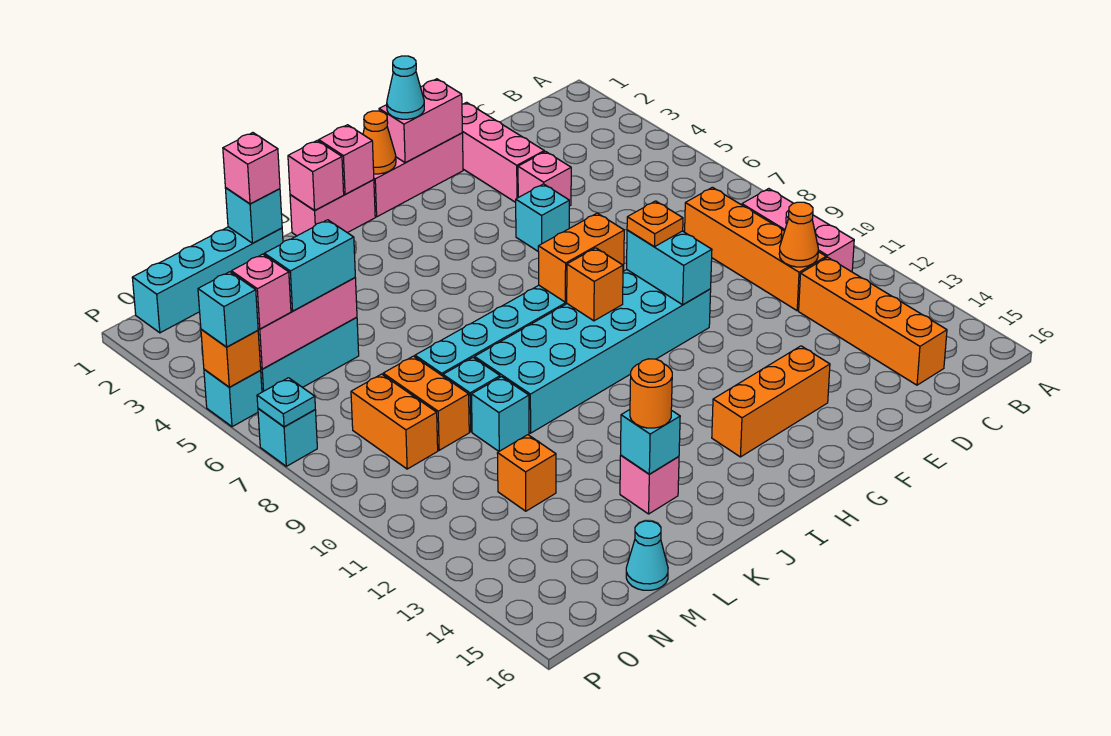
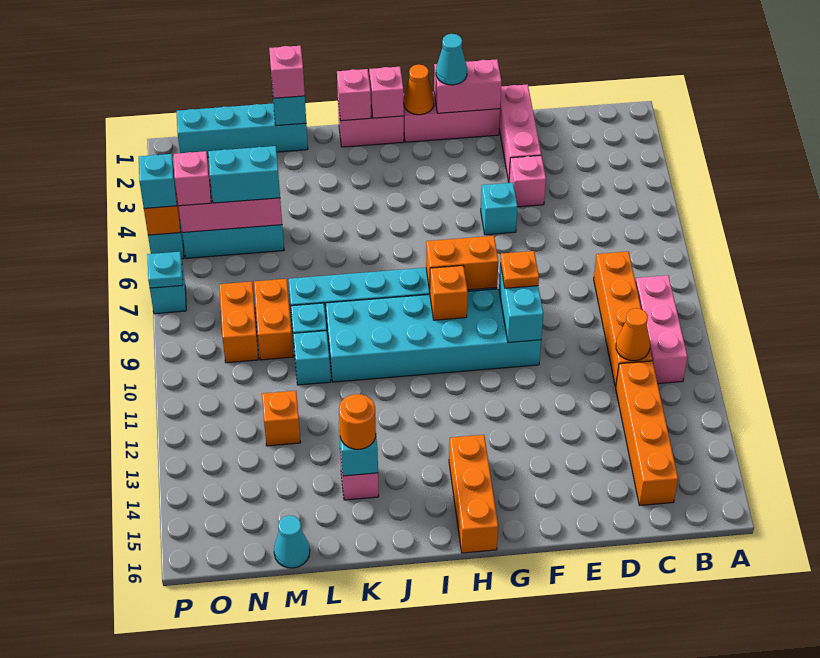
orange 1x3 brick [712,346,830,457] -> orange 1x3 brick turned to [449,435,498,553]

